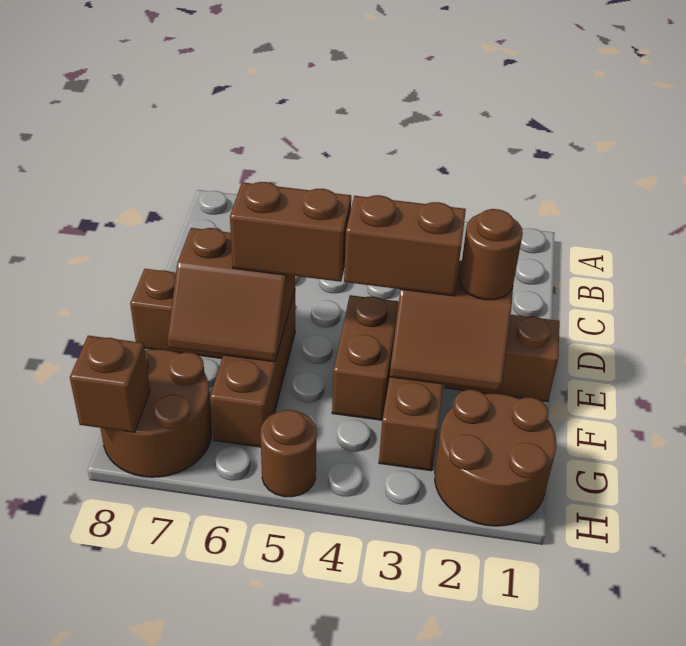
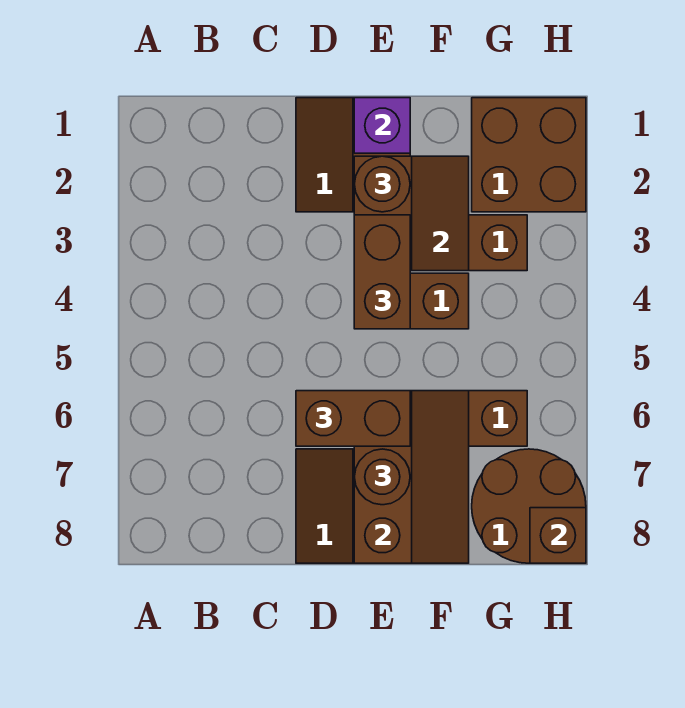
none -> purple 1x1 brick [354,98,410,153]
brown 1x2 brick [230,182,351,282] -> brown 1x2 brick turned to [296,391,410,446]
brown 2x2 slope [168,228,295,362] -> brown 2x3 slope [354,391,469,563]
brown 2x2 round brick [435,390,556,526] -> brown 2x2 brick [472,98,586,212]
brown 1x1 round brick [260,410,317,497] -> brown 1x1 round brick moved to [354,449,410,505]

